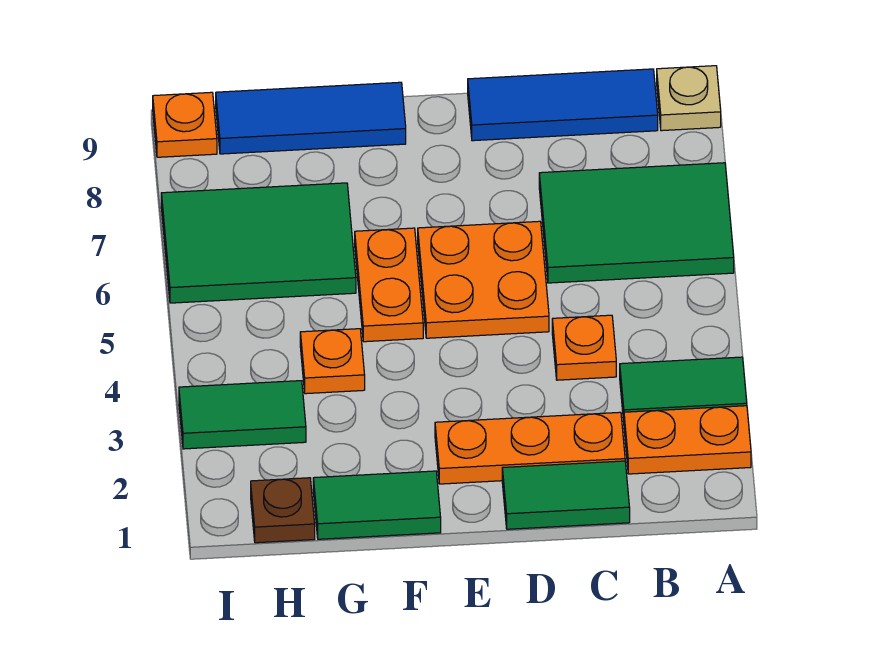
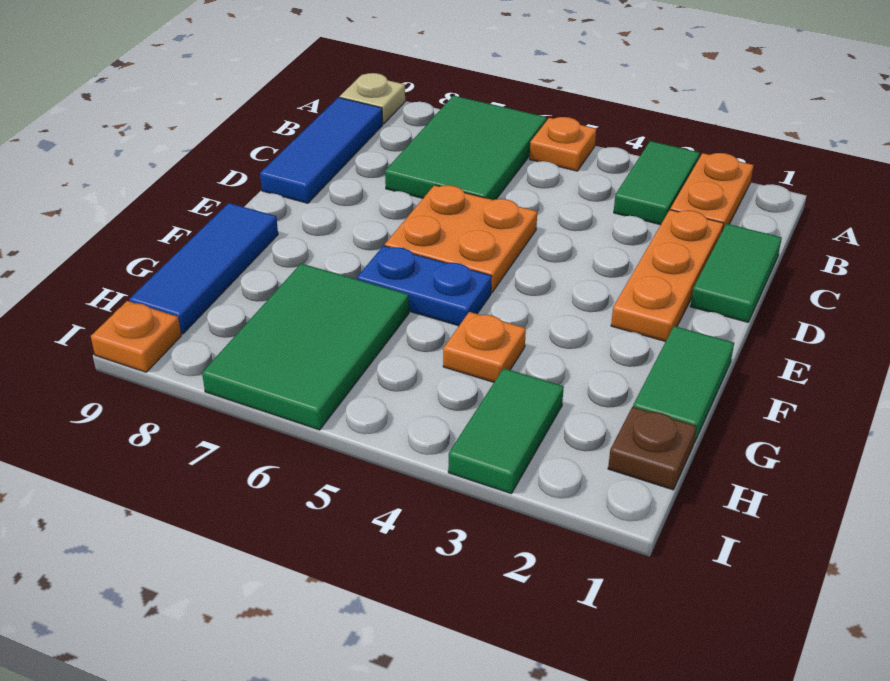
orange 1x1 plate [552,315,616,380] -> orange 1x1 plate moved to [530,117,596,171]
orange 1x2 plate [355,228,423,342] -> blue 1x2 plate [357,246,492,326]

